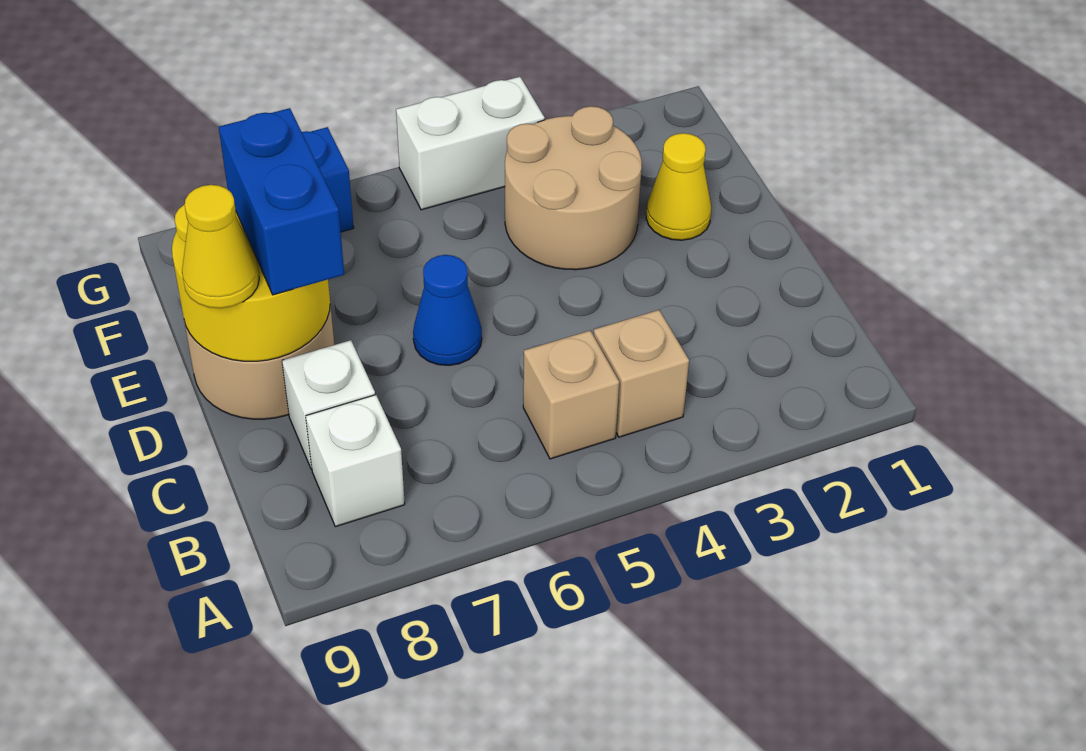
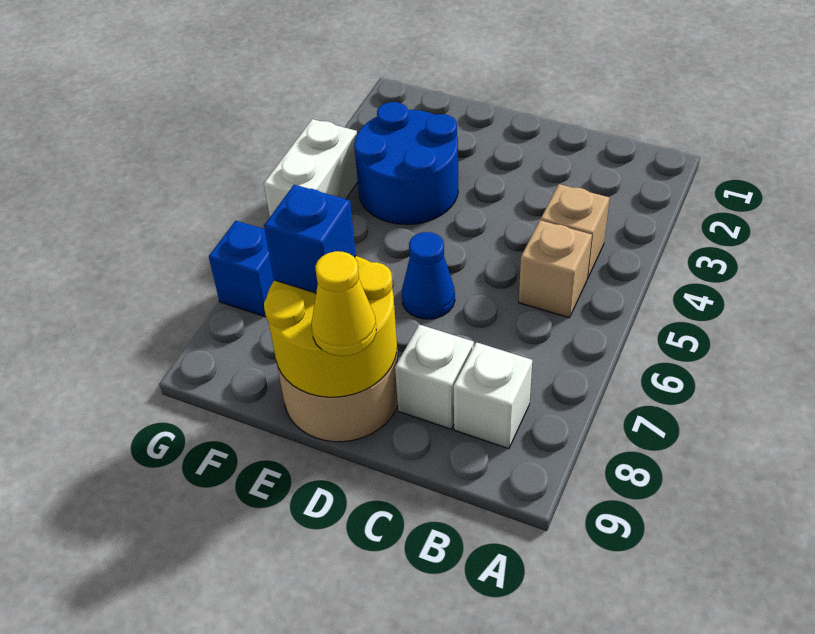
blue 1x2 brick [219,108,344,295] -> blue 1x1 brick [264,185,356,293]
yellow 1x1 cone [646,133,711,240] -> none
tan 2x2 round brick [505,106,642,270] -> blue 2x2 round brick [354,102,458,224]

